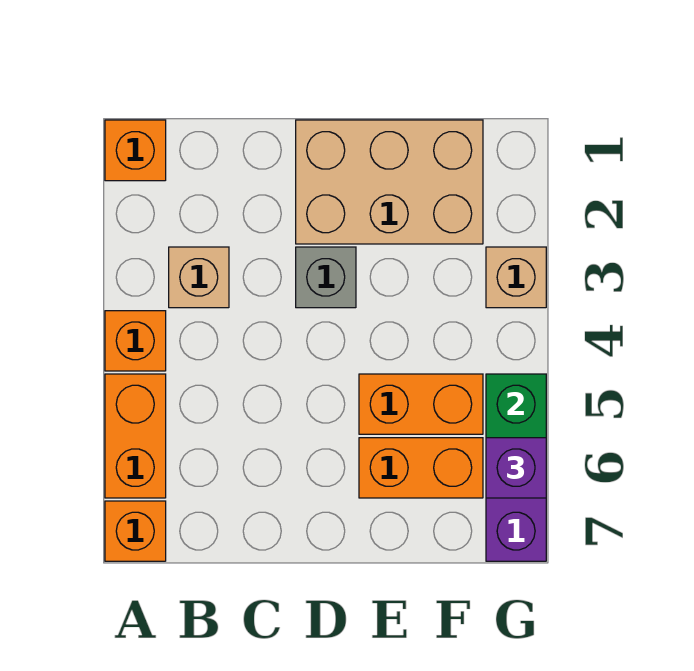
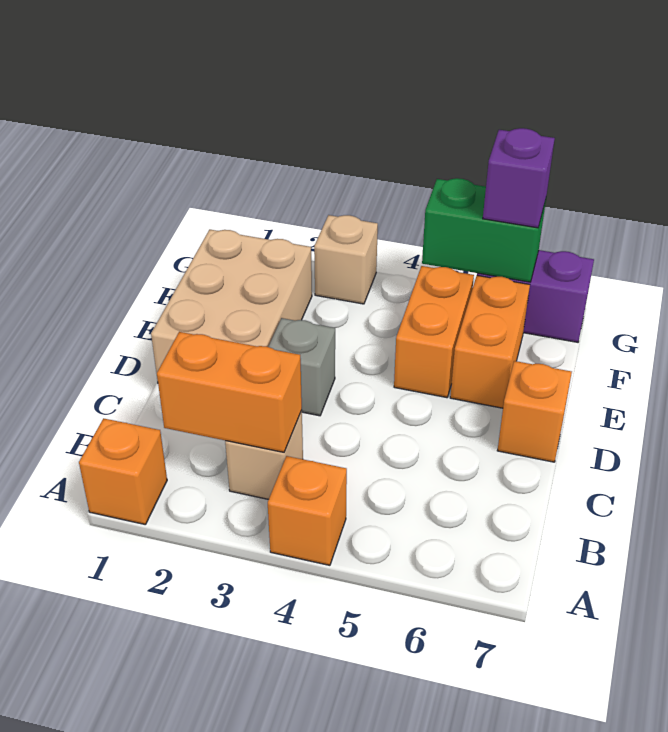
orange 1x2 brick [105,374,166,498] -> orange 1x2 brick moved to [157,332,302,452]
orange 1x1 brick [105,501,166,561] -> orange 1x1 brick moved to [497,361,572,462]

